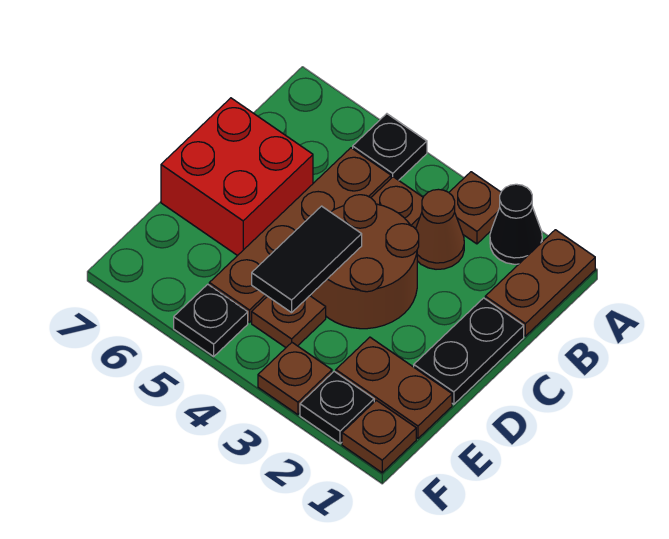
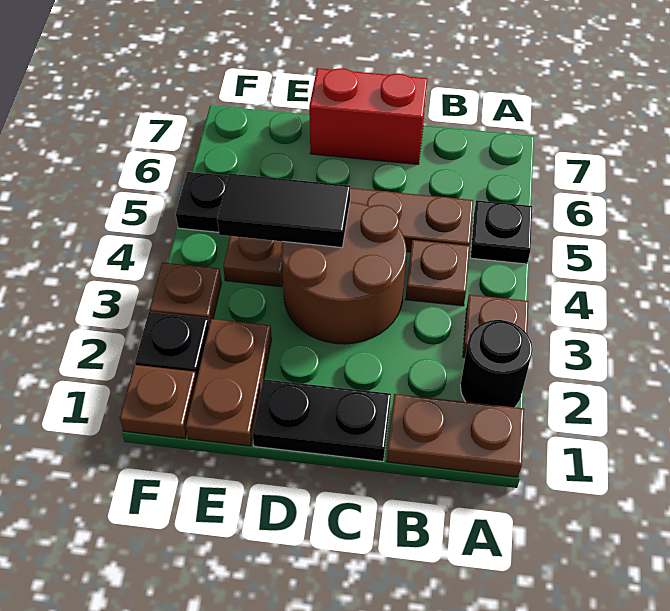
black 1x1 cone [490,184,542,264] -> black 1x1 round brick [461,320,533,407]
brown 1x1 cone [416,189,464,269] -> none
red 2x2 brick [161,98,313,256] -> red 1x2 brick [309,68,427,164]

